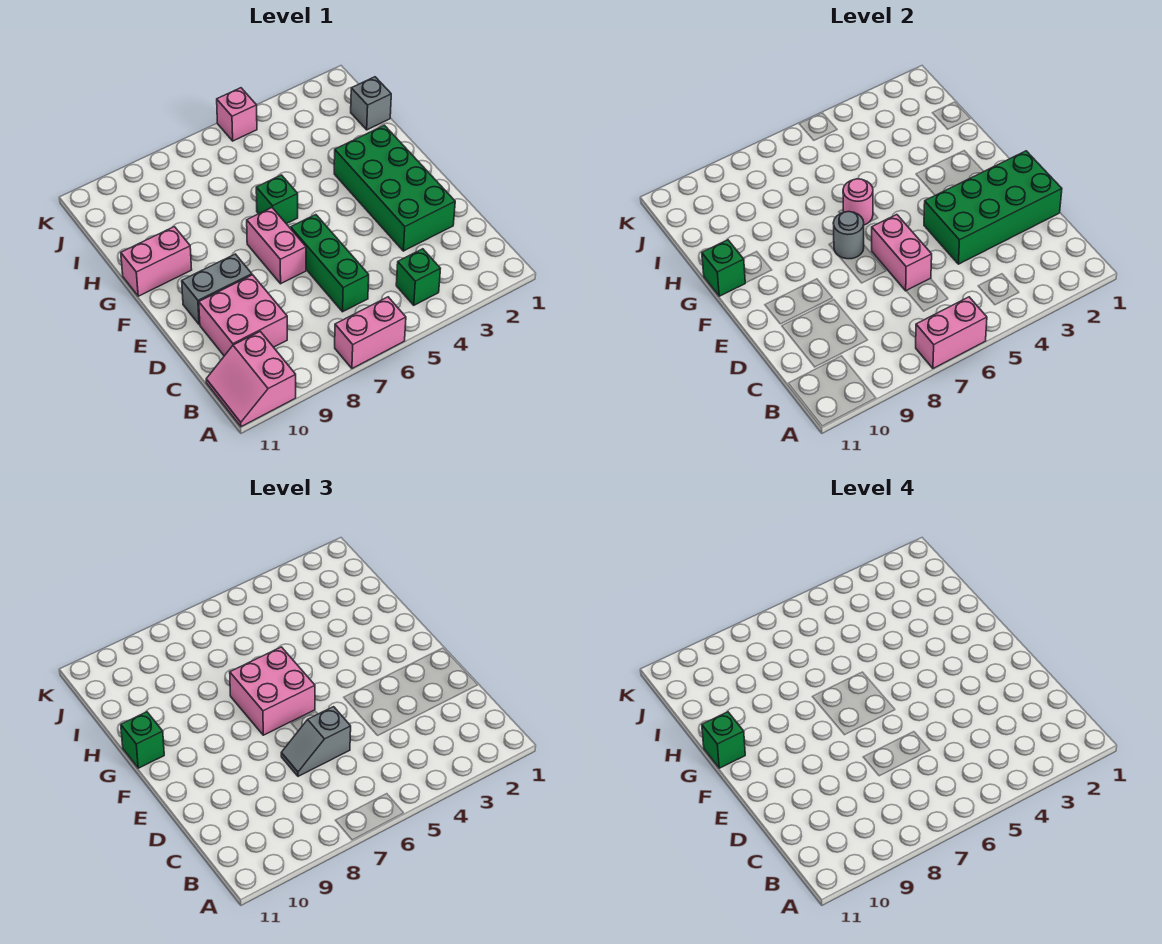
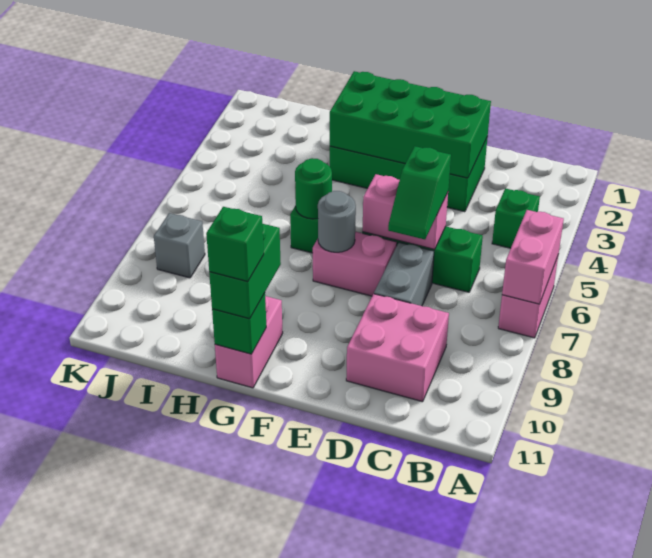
pink 2x2 slope [206,332,296,427] -> none
green 2x4 brick [924,151,1062,264] -> green 2x4 brick turned to [330,71,491,178]
grey 1x2 slope [281,707,351,776] -> green 1x2 slope [388,146,451,239]
grey 1x2 brick [182,254,252,325] -> grey 1x2 brick moved to [374,242,434,306]
pink 2x2 brick [230,647,315,735] -> none
pink 1x1 round brick [843,179,873,225] -> green 1x1 round brick [295,158,332,219]
green 1x1 brick [121,712,164,768] -> green 1x2 brick [209,223,281,319]
grey 1x1 brick [351,77,391,130] -> grey 1x1 brick moved to [154,213,205,278]
pink 1x1 brick [217,88,257,141] -> none

